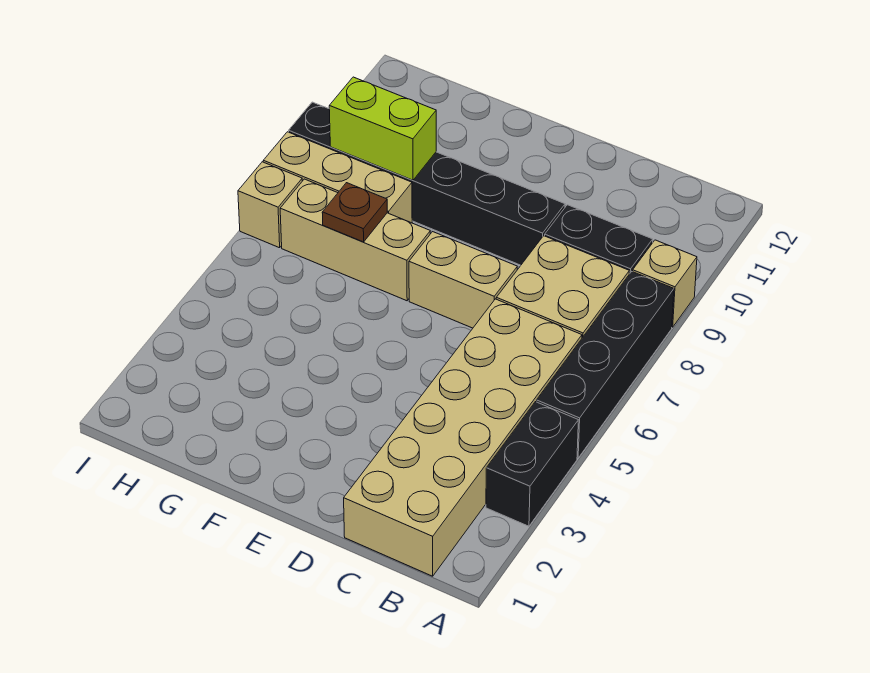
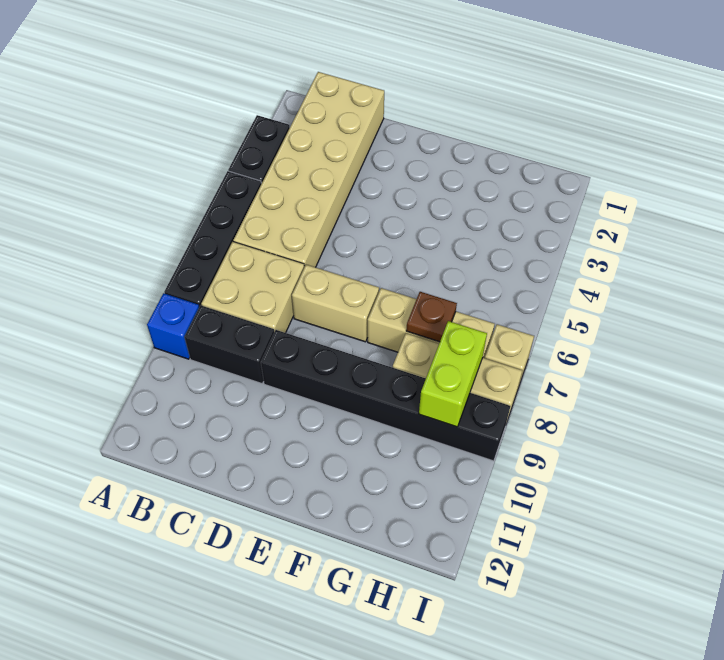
tan 1x1 brick [633,240,697,327] -> blue 1x1 brick [147,293,199,359]
lime 1x2 brick [329,77,436,180] -> lime 1x2 brick turned to [419,321,487,427]

